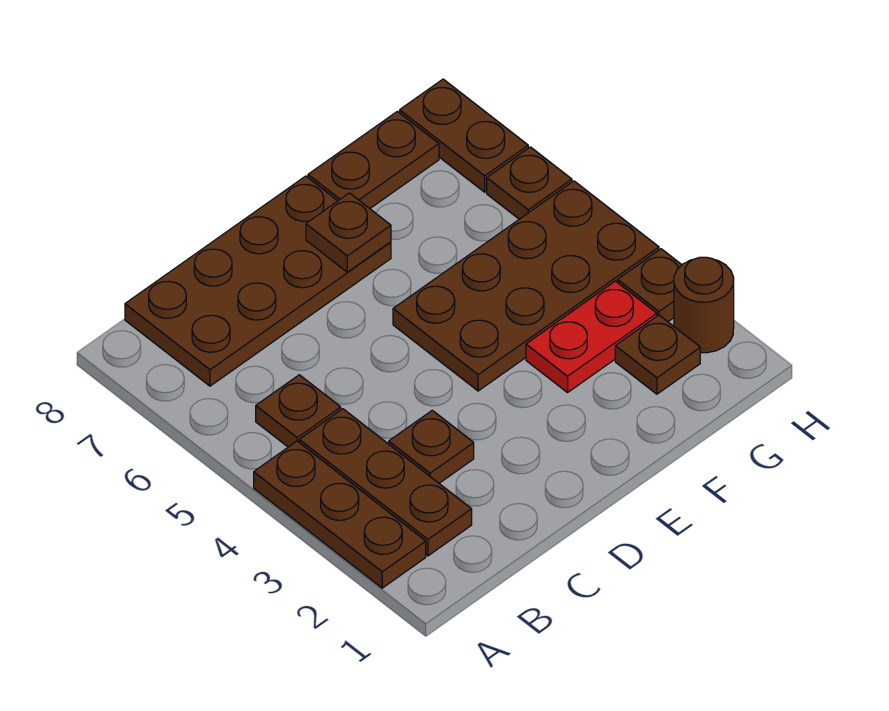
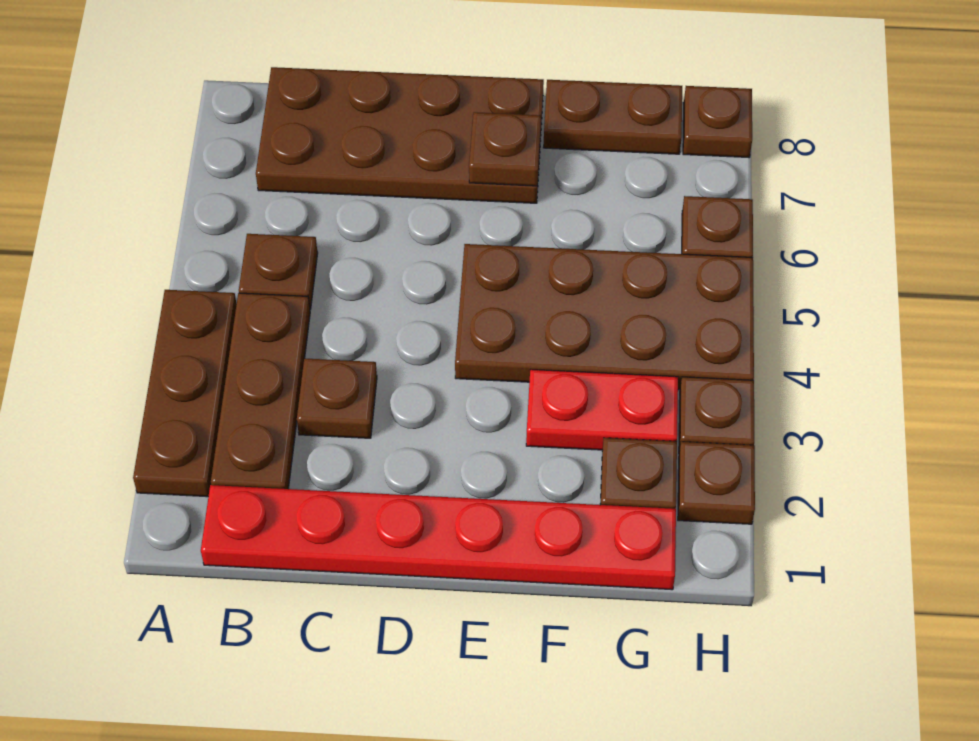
none -> red 1x6 plate [201,485,676,590]
brown 1x1 round brick [674,257,734,353] -> brown 1x1 plate [678,442,755,524]
brown 1x2 plate [400,79,528,192] -> brown 1x1 plate [683,86,752,157]

